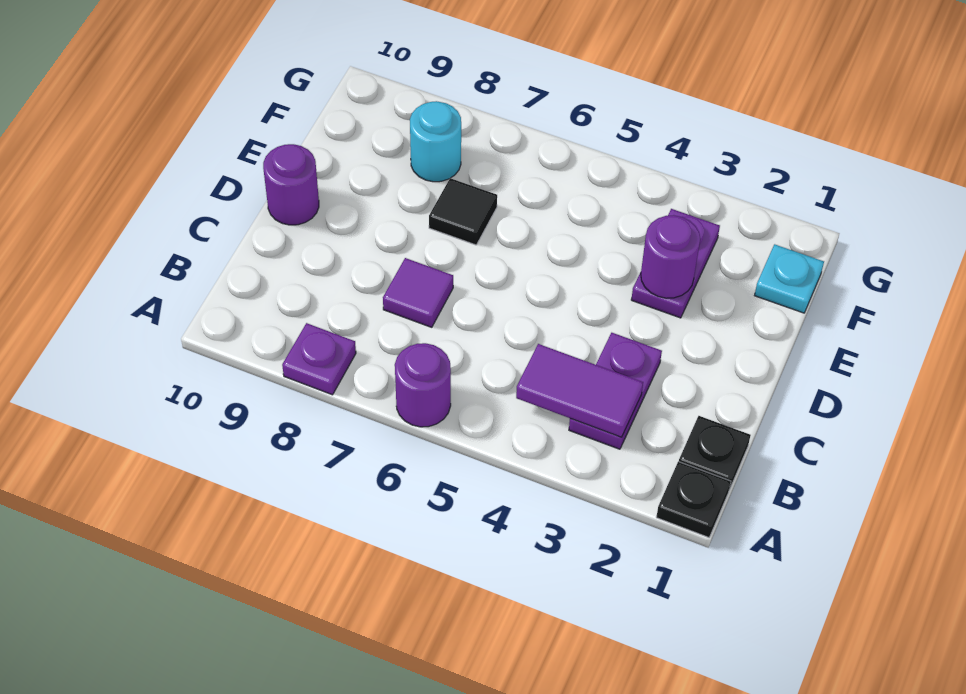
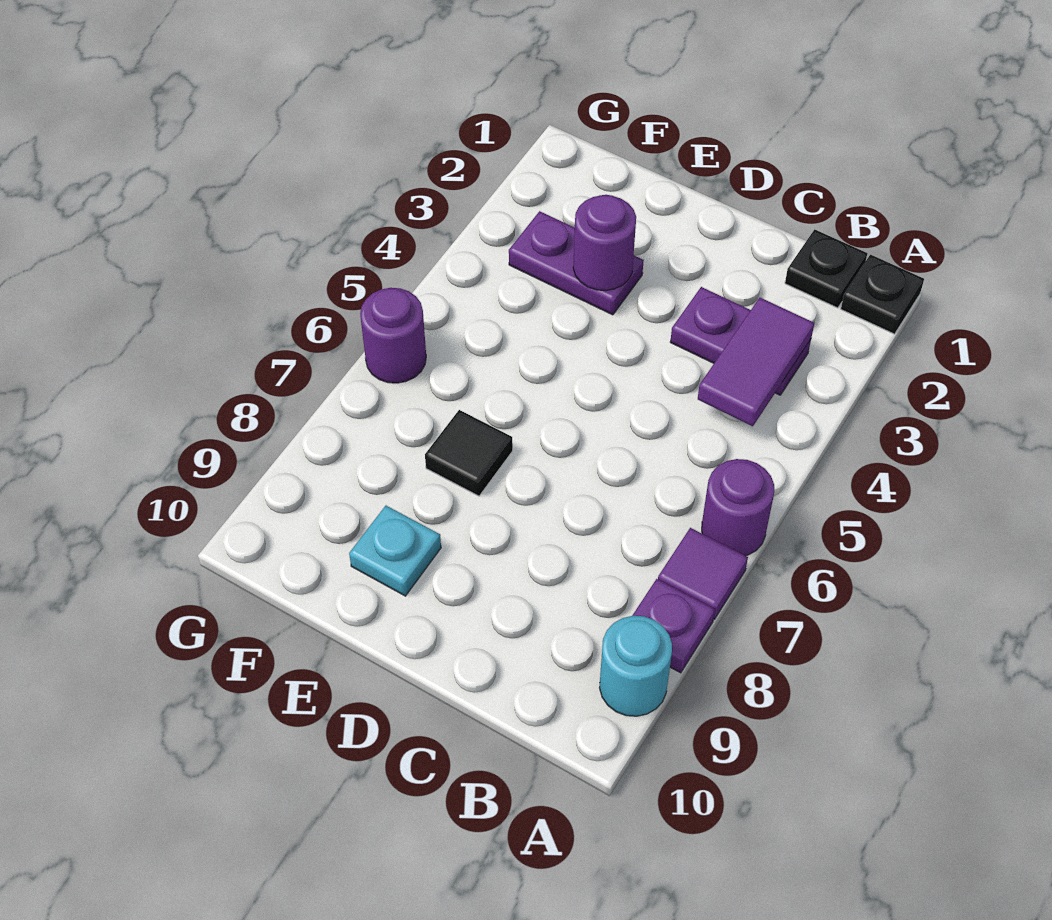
purple 1x1 tile [383,258,453,327] -> purple 1x1 tile moved to [658,528,748,619]
purple 1x1 round brick [263,144,319,225] -> purple 1x1 round brick moved to [360,288,426,383]
cyan 1x1 plate [755,244,824,313] -> cyan 1x1 plate moved to [349,506,441,596]
cyan 1x1 round brick [410,101,461,182] -> cyan 1x1 round brick moved to [600,616,672,716]

